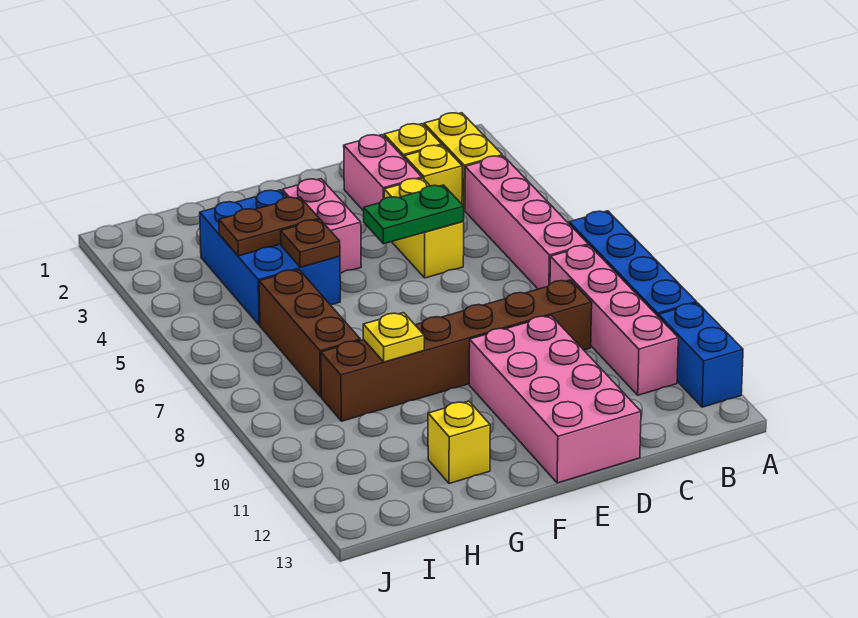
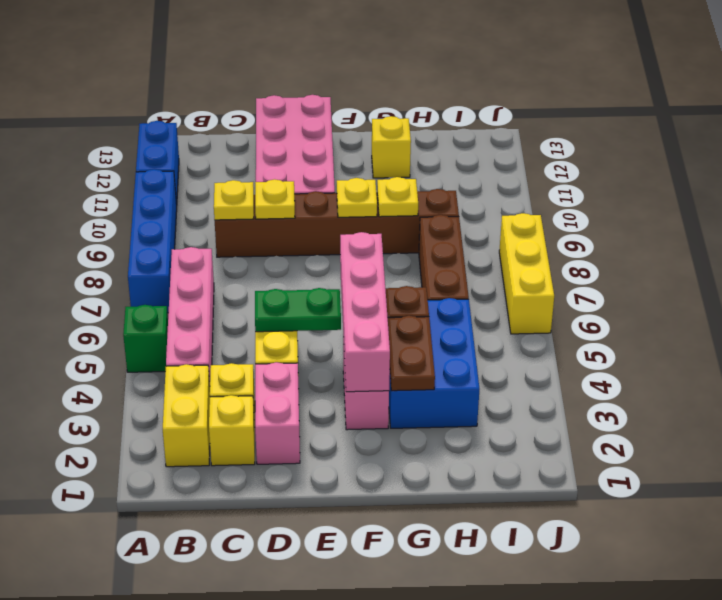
none -> green 1x1 brick [123,305,168,372]
pink 1x4 brick [550,245,678,395] -> pink 1x4 brick moved to [340,232,390,392]
none -> yellow 1x1 plate [214,180,254,220]
none -> yellow 1x1 plate [255,179,295,219]
none -> yellow 1x1 plate [337,178,377,217]
brown 1x2 plate [219,197,319,256] -> brown 1x2 plate turned to [388,316,435,391]
none -> yellow 1x3 brick [499,213,554,334]

